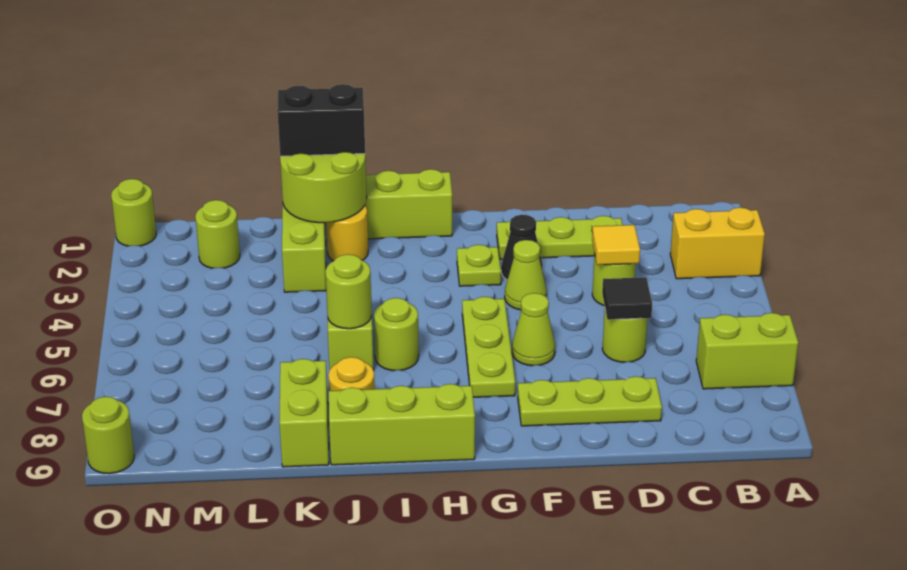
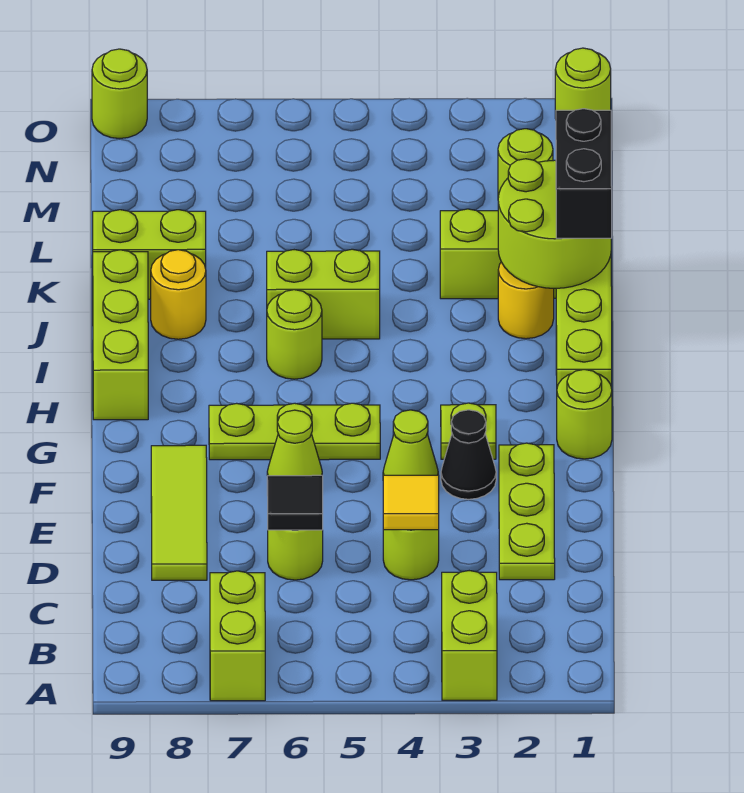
yellow 1x2 brick [670,207,765,279] -> lime 1x2 brick [442,571,497,700]
lime 1x3 plate [518,376,662,426] -> lime 1x3 tile [151,445,207,580]
lime 1x1 round brick [325,254,372,329] -> lime 1x1 round brick moved to [557,369,612,459]

